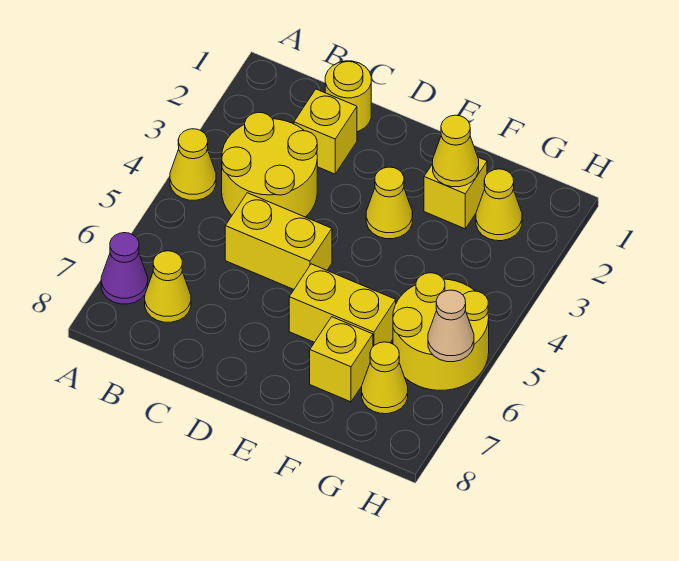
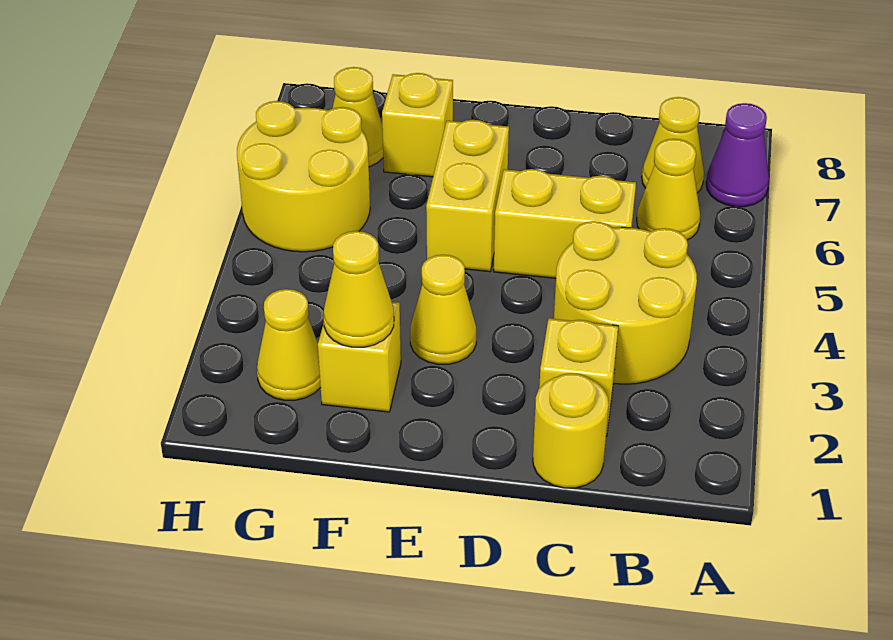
yellow 1x1 cone [170,129,216,200] -> yellow 1x1 cone moved to [637,139,700,240]
yellow 1x2 brick [289,264,396,346] -> yellow 1x2 brick turned to [426,120,509,272]
tan 1x1 cone [428,290,474,362] -> none

